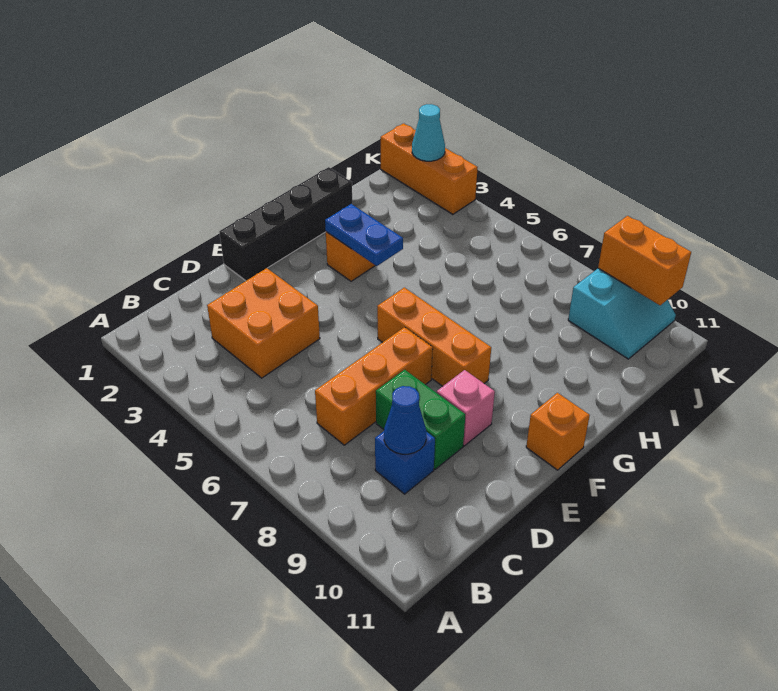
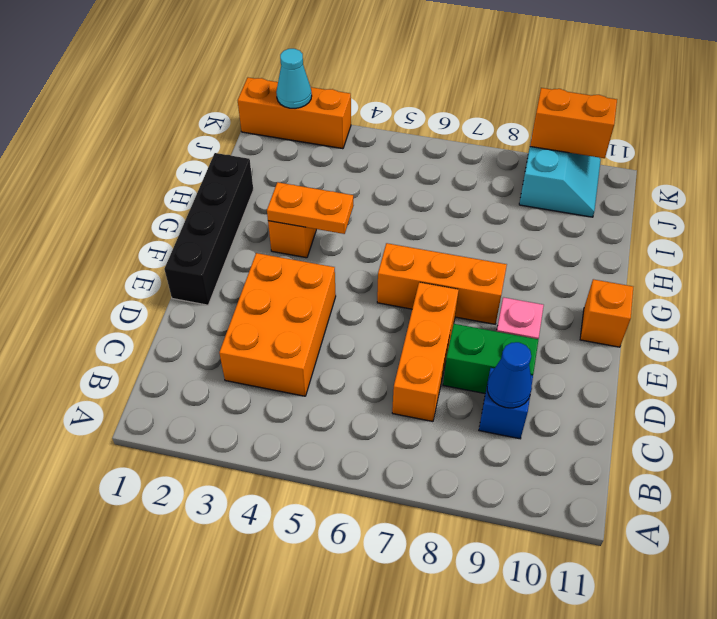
orange 2x2 brick [207,268,320,378] -> orange 2x3 brick [219,253,336,396]
blue 1x2 plate [325,204,403,266] -> orange 1x2 plate [267,182,354,234]

